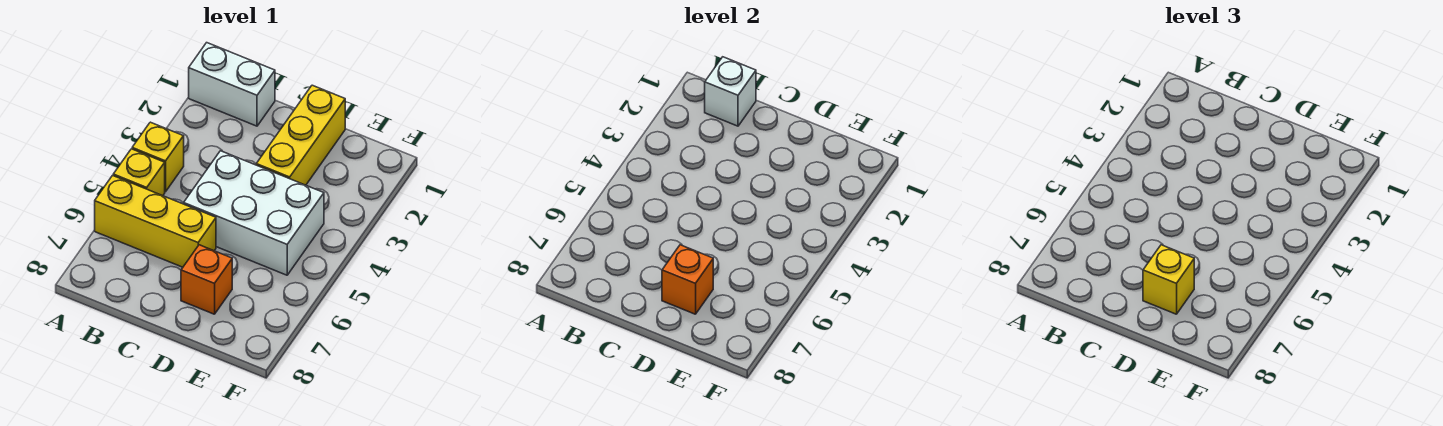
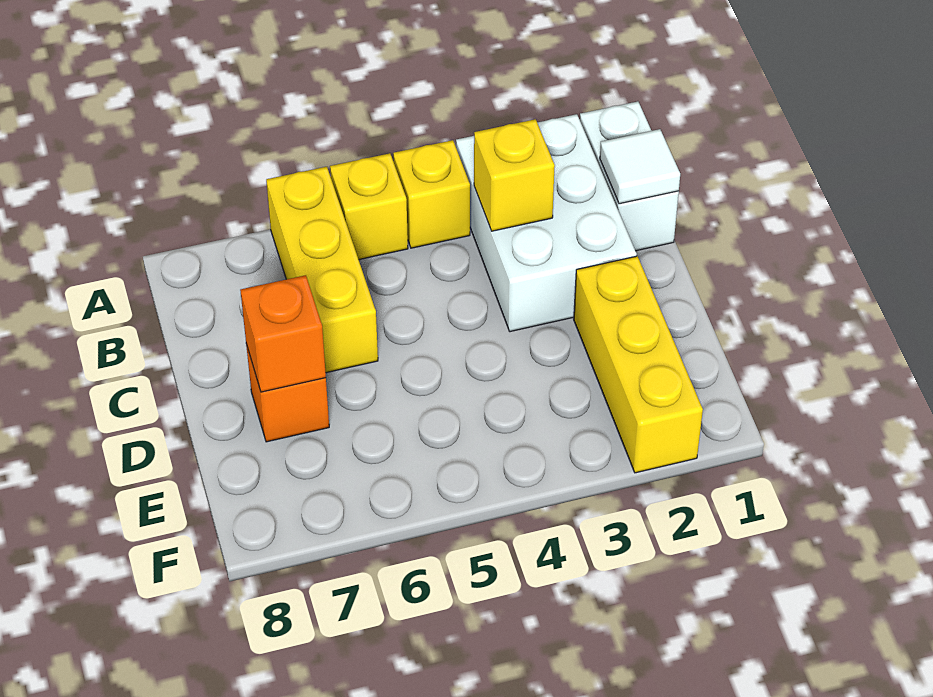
white 1x1 brick [705,57,756,126] -> white 1x1 tile [600,129,680,204]
white 2x3 brick [184,151,324,275] -> white 2x3 brick moved to [456,114,637,332]
yellow 1x3 brick [256,85,345,185] -> yellow 1x3 brick turned to [574,256,703,473]
yellow 1x1 brick [1143,245,1194,314] -> yellow 1x1 brick moved to [474,119,555,231]

